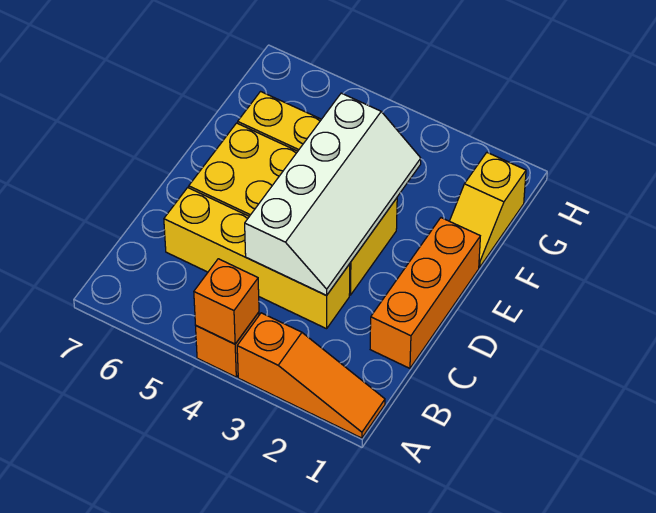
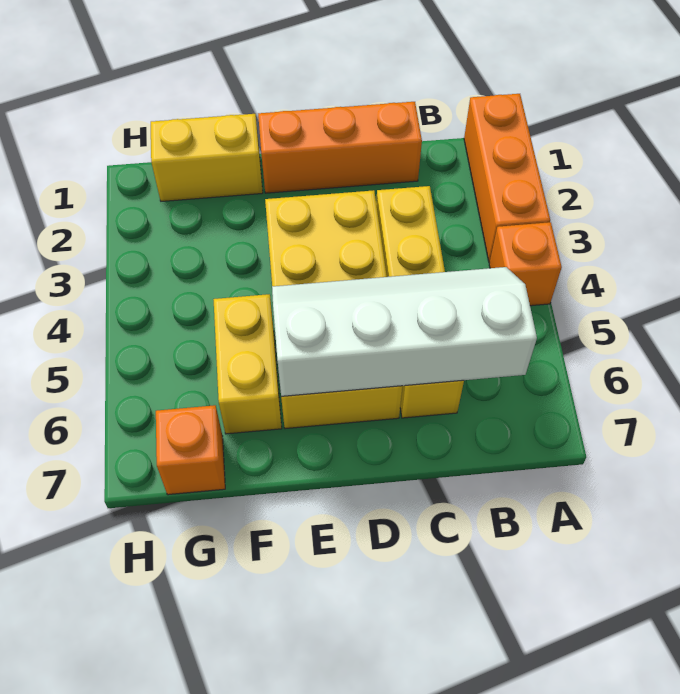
orange 1x3 slope [237,313,385,438] -> orange 1x3 brick [464,94,550,262]
orange 1x1 brick [194,259,259,344] -> orange 1x1 brick moved to [156,405,225,495]
white 2x4 slope [245,93,421,295] -> white 2x4 slope moved to [272,267,537,396]
yellow 1x2 slope [450,153,526,267] -> yellow 1x2 brick [151,114,263,201]

